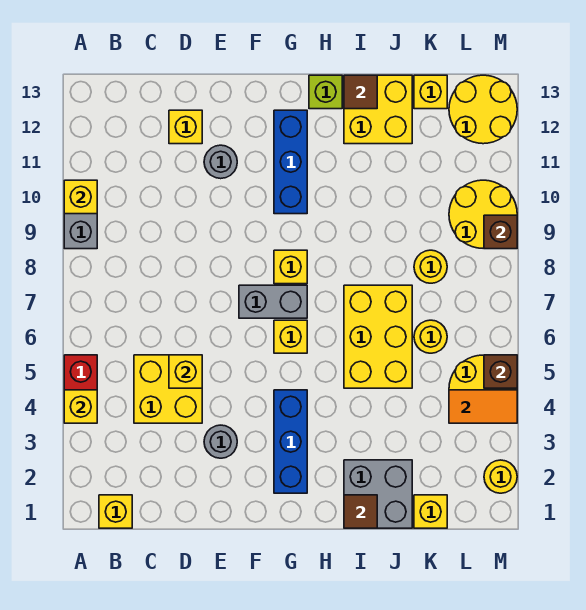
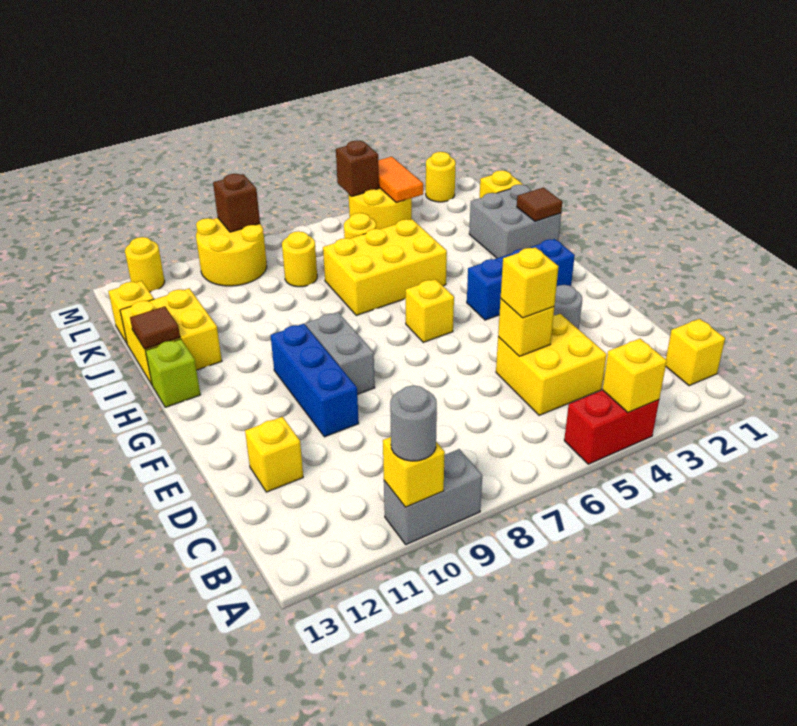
grey 1x1 round brick [204,145,237,179] -> grey 1x1 round brick moved to [390,385,437,461]
grey 1x2 brick [239,285,307,318] -> grey 1x2 brick moved to [306,312,375,394]
yellow 1x1 brick [274,250,307,284] -> yellow 1x1 brick moved to [501,247,559,318]
blue 1x3 brick [274,110,307,214] -> blue 1x3 brick turned to [271,324,359,437]
yellow 2x2 round brick [449,75,517,144] -> yellow 1x1 round brick [125,237,165,292]

